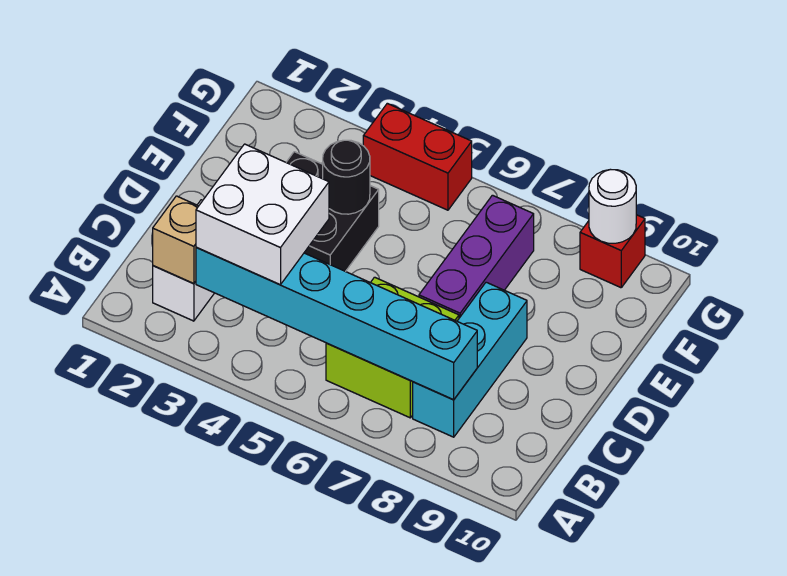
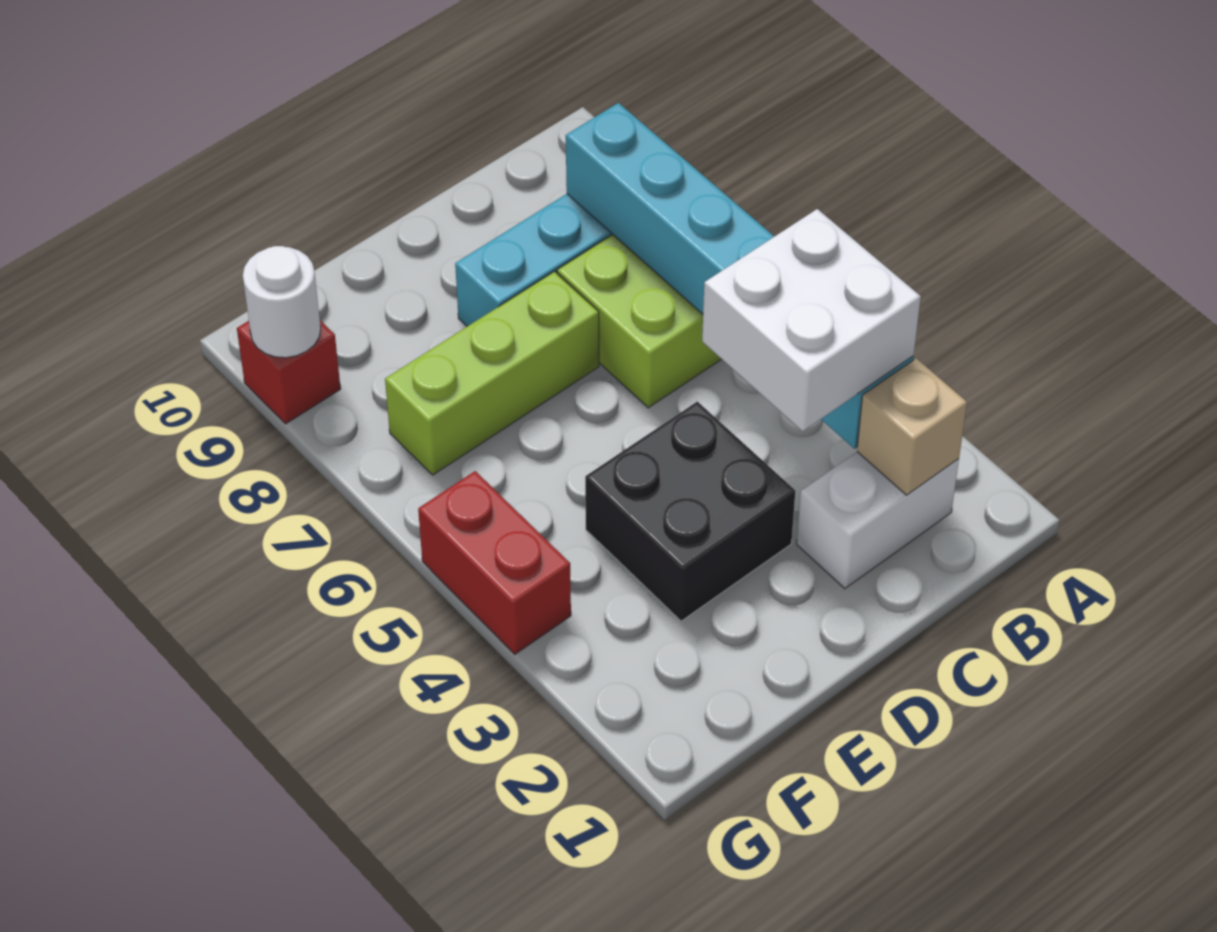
purple 1x3 brick [419,195,534,318] -> lime 1x3 brick [385,272,599,475]
black 1x1 round brick [323,140,370,214] -> none

